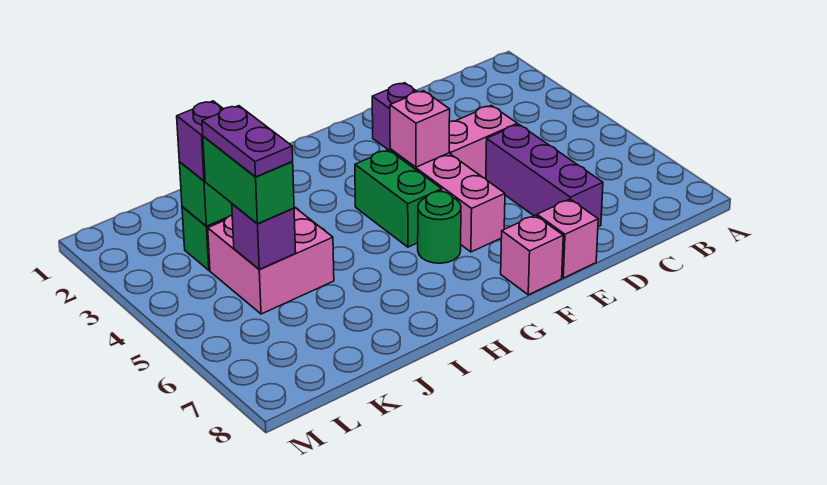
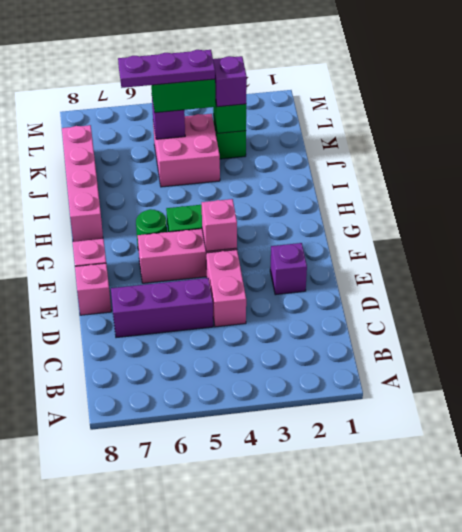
none -> pink 1x4 brick [62,125,103,242]
purple 1x2 plate [202,106,293,177] -> purple 1x3 plate [118,50,215,88]

